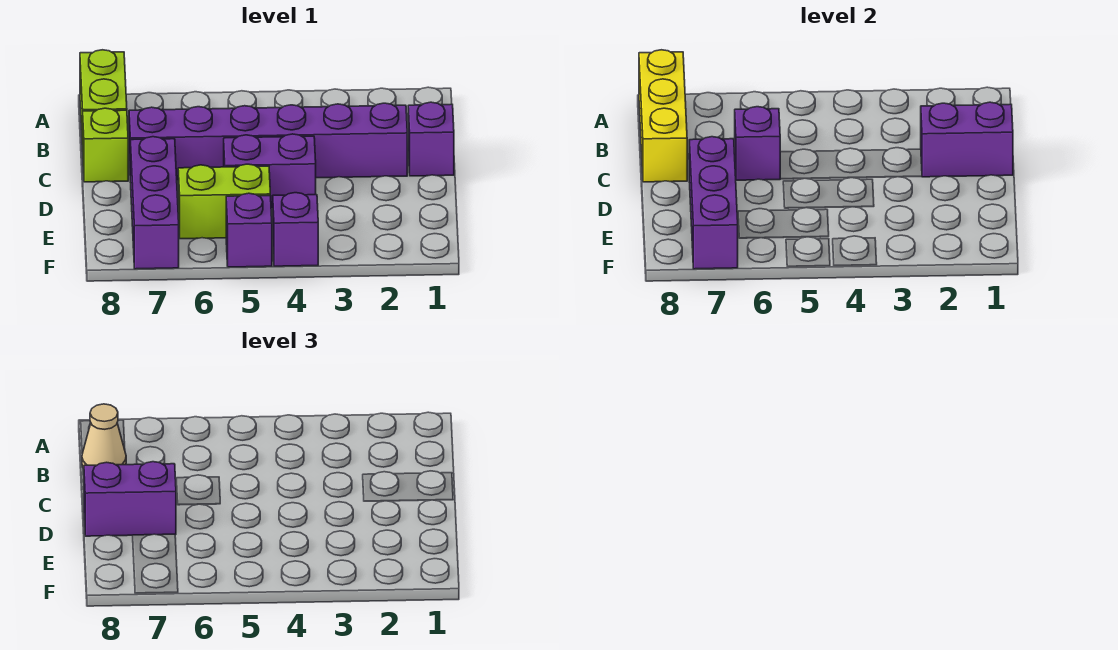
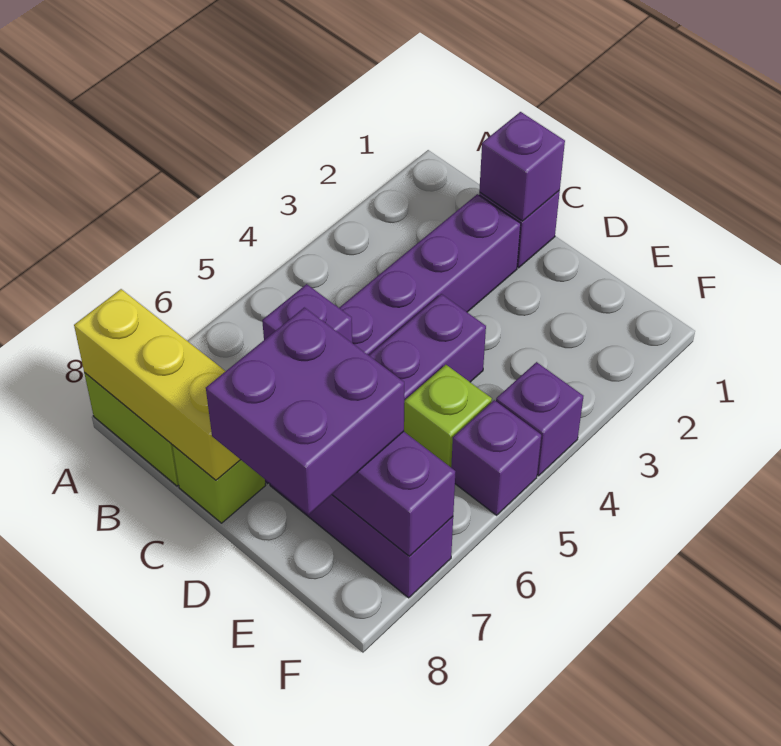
tan 1x1 cone [82,404,126,468] -> none
purple 1x2 brick [921,102,1013,177] -> purple 1x1 brick [479,112,565,221]
purple 1x2 brick [84,462,176,536] -> purple 2x2 brick [206,308,404,515]
lime 1x2 brick [178,164,270,239] -> lime 1x1 brick [404,365,492,467]

